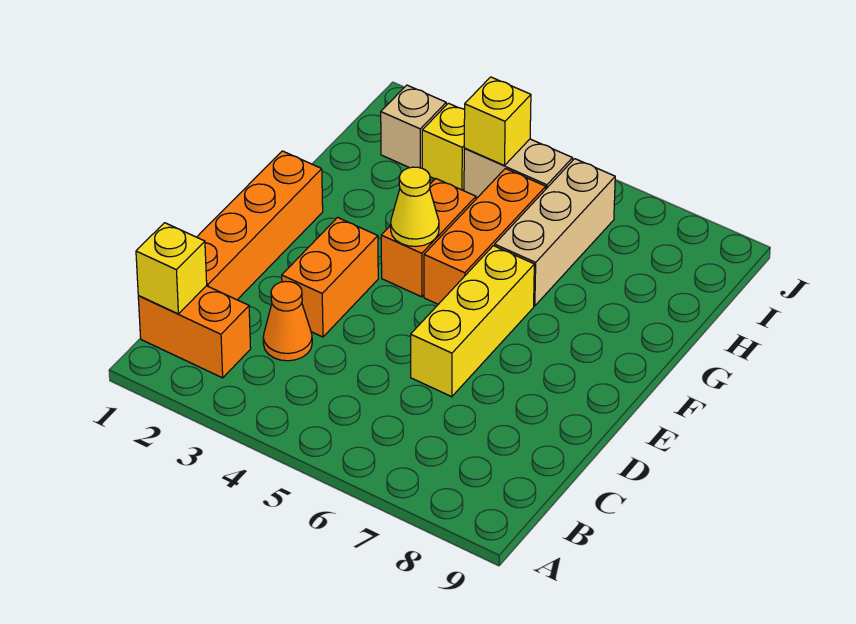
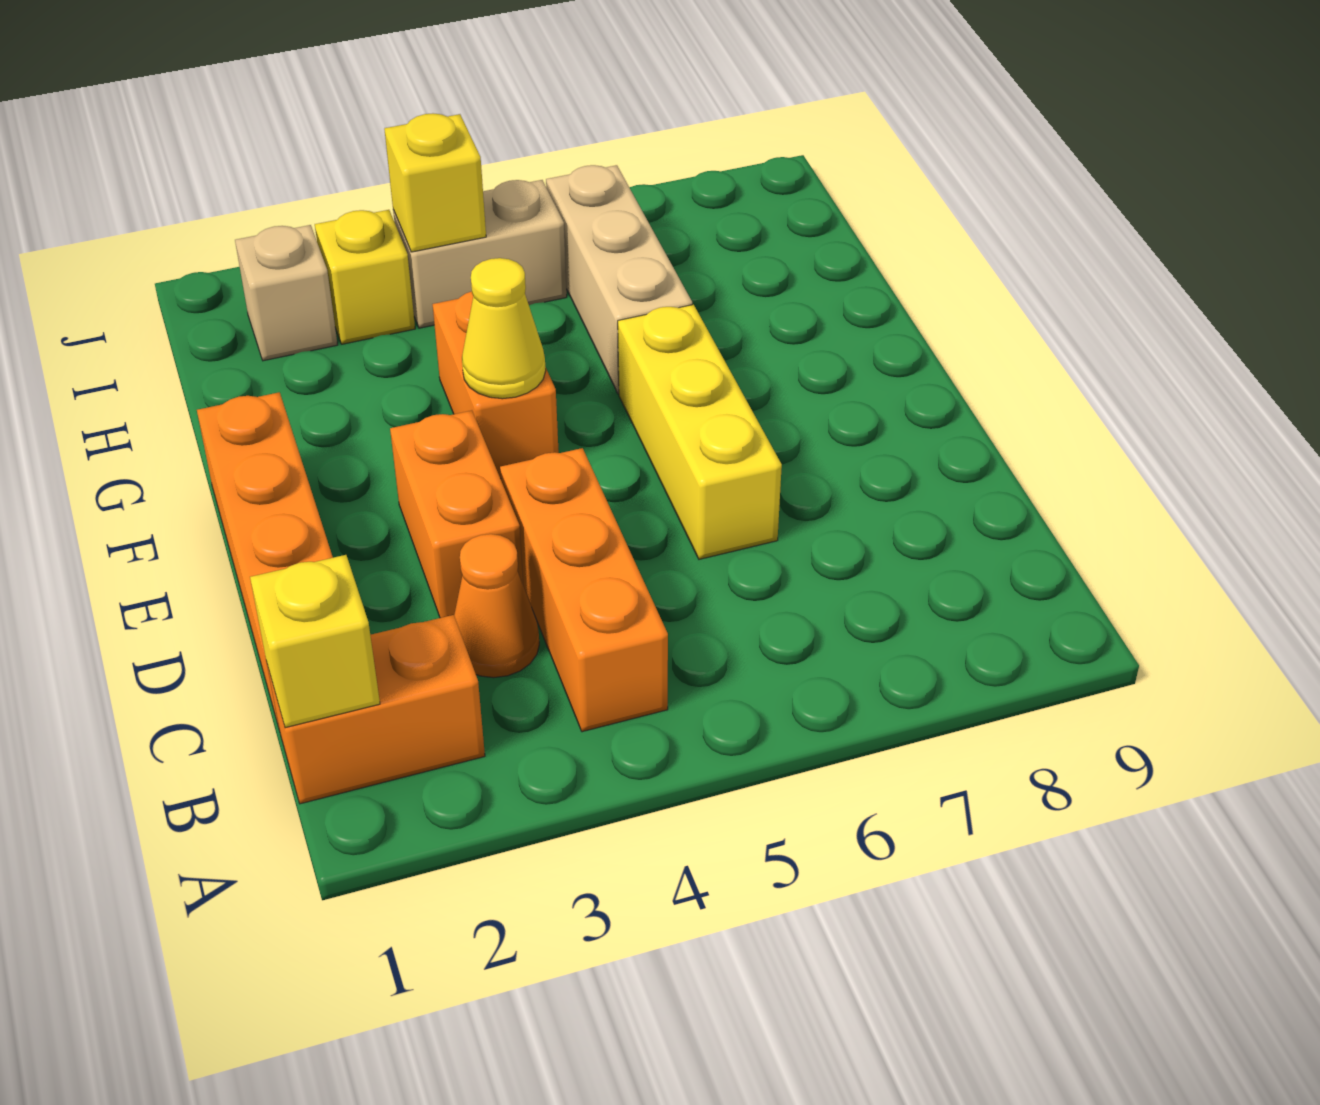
orange 1x3 brick [424,169,546,304] -> orange 1x3 brick moved to [500,448,668,732]

